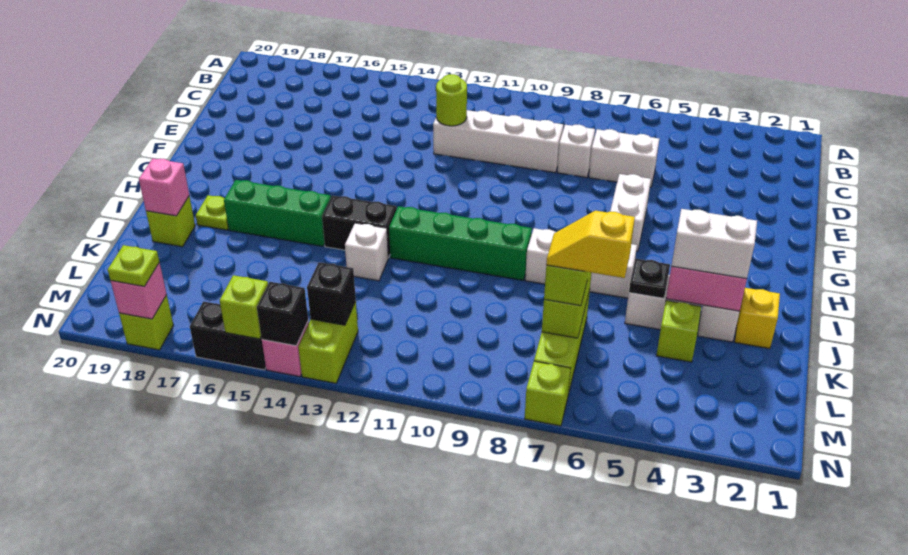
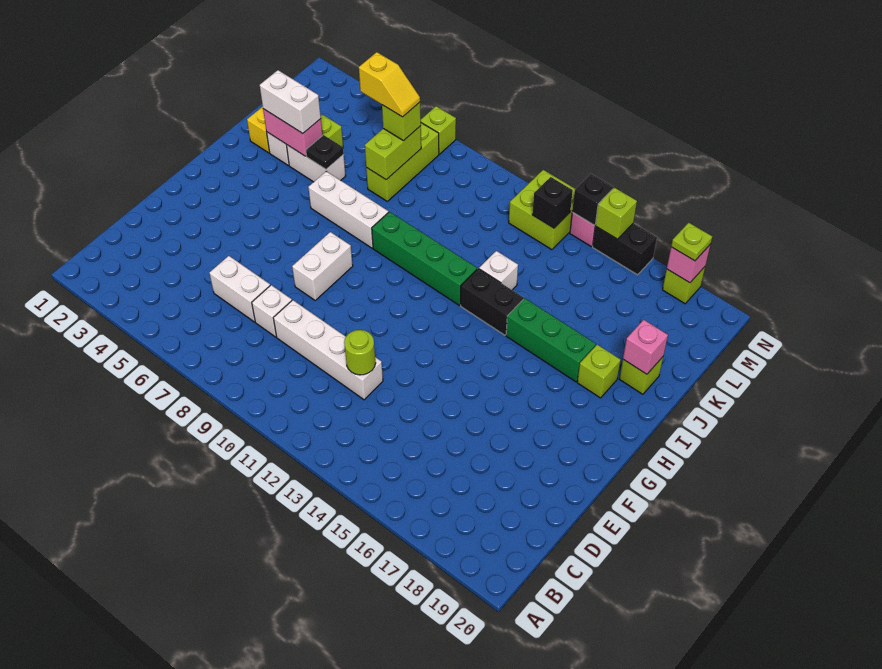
white 1x2 brick [610,174,651,251] -> white 1x2 brick moved to [292,232,353,300]
lime 1x1 plate [196,195,228,230] -> lime 1x1 brick [577,345,621,398]
lime 1x2 brick [298,301,358,383] -> lime 2x2 brick [509,170,575,250]

